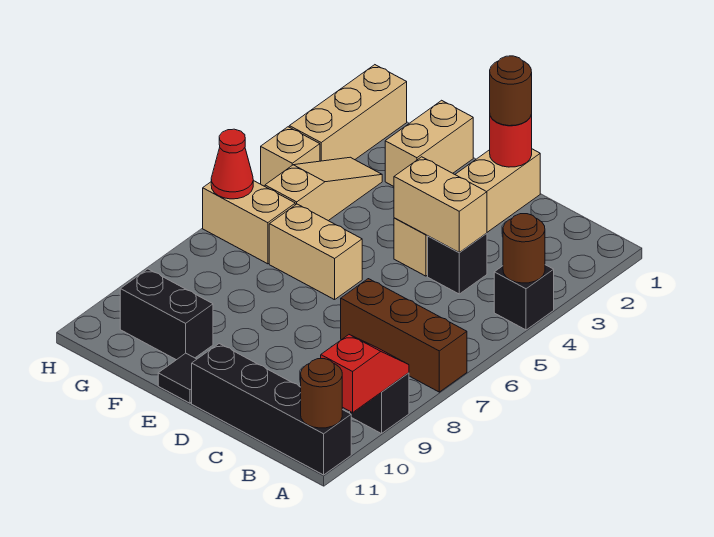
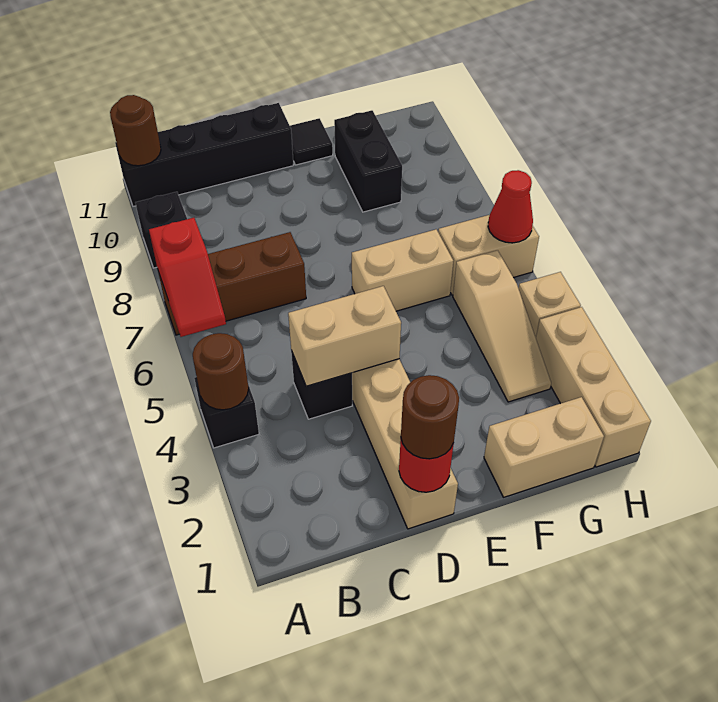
red 1x2 slope [321,335,409,413] -> red 1x2 slope moved to [149,218,226,337]
tan 1x2 brick [385,100,473,186] -> tan 1x2 brick turned to [484,397,604,497]
black 1x2 brick [120,269,213,360] -> black 1x2 brick turned to [334,110,402,212]

